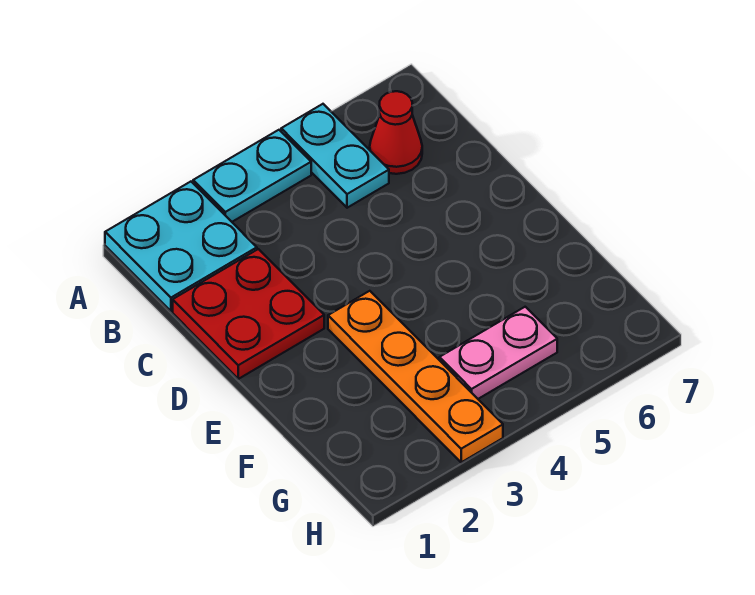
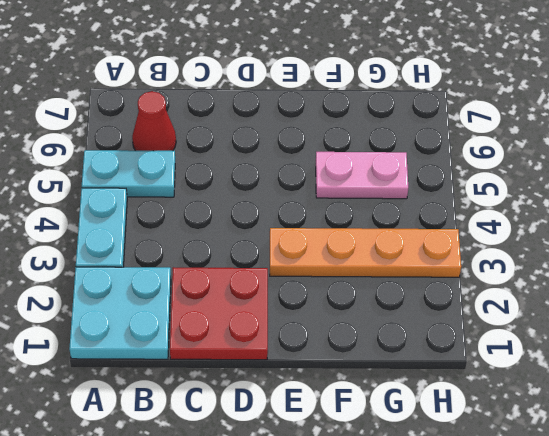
pink 1x2 plate [439,307,557,399] -> pink 1x2 plate turned to [316,152,408,199]

